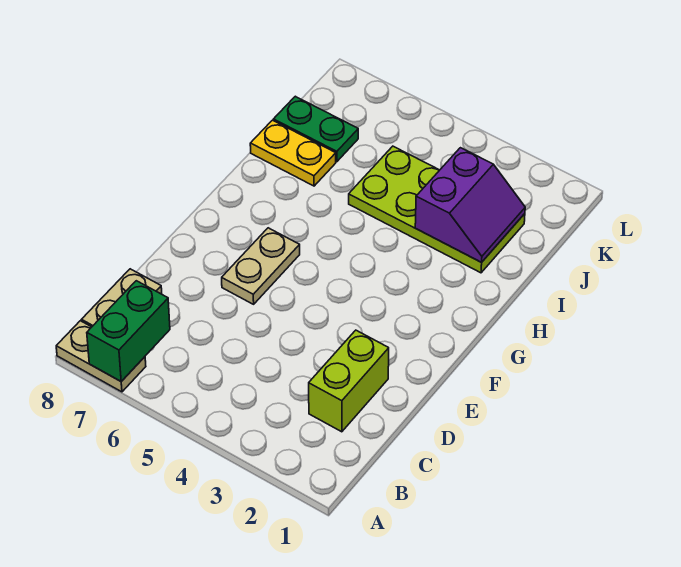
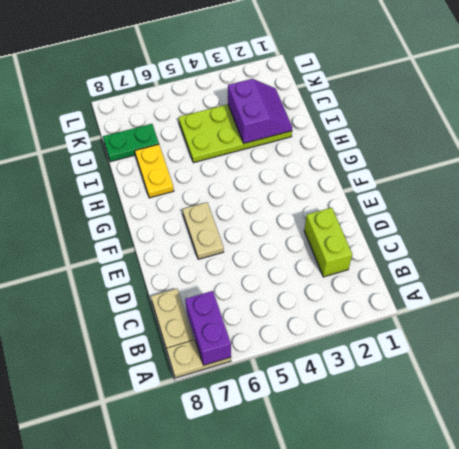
green 1x2 brick [87,281,170,381] -> purple 1x2 brick [185,291,231,365]
yellow 1x2 plate [250,120,336,186] -> yellow 1x2 plate turned to [135,144,174,198]

